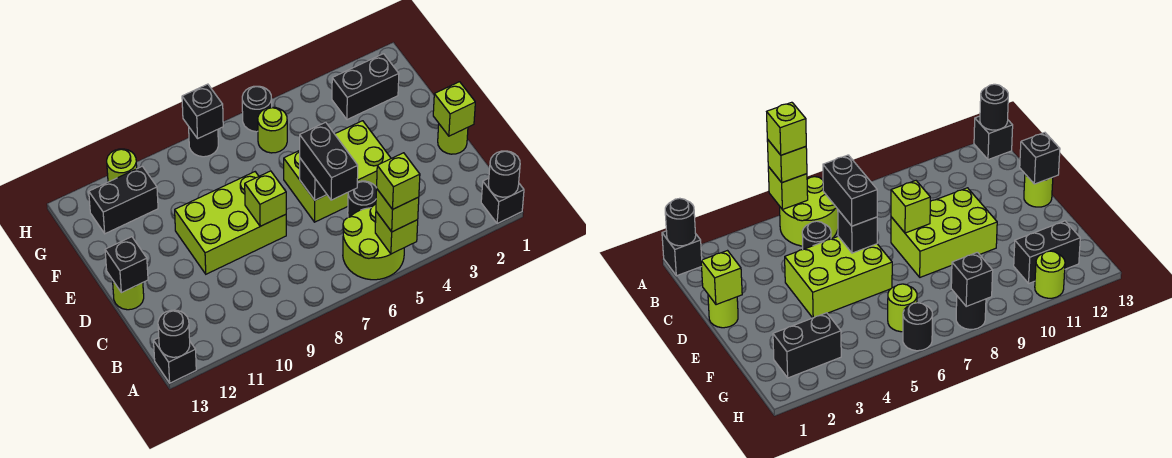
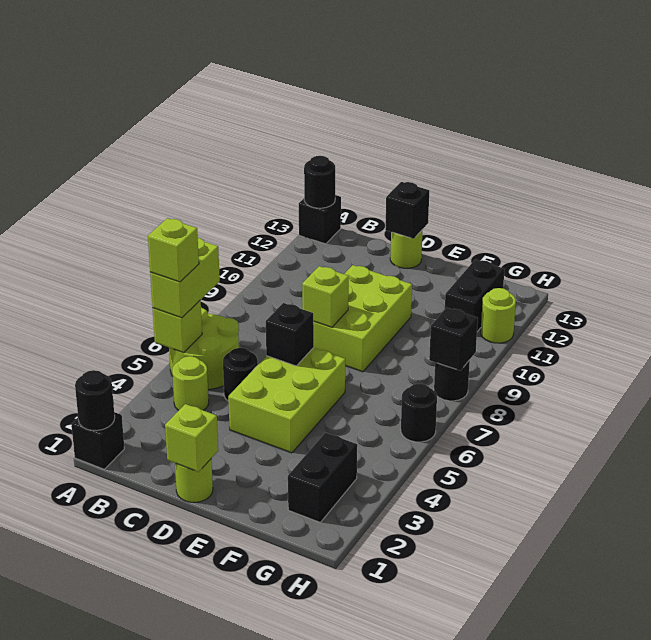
lime 1x1 brick [376,189,419,232] -> lime 1x2 brick [150,238,220,318]
black 1x2 brick [300,122,358,200] -> none
lime 1x1 round brick [258,107,287,153] -> lime 1x1 round brick moved to [172,356,209,411]

